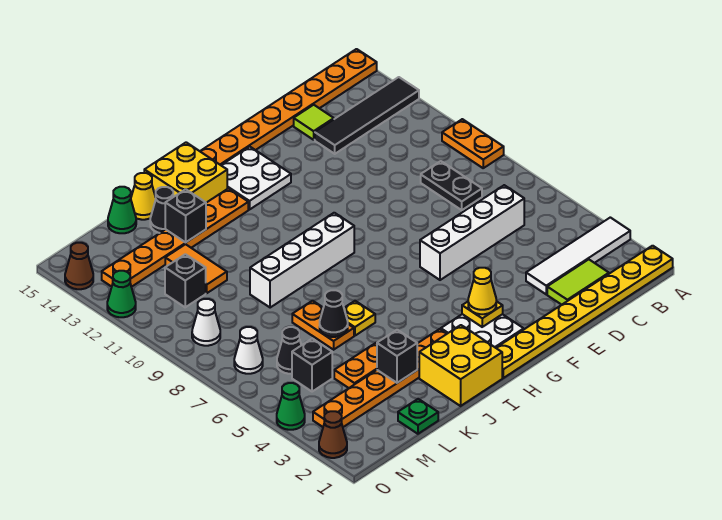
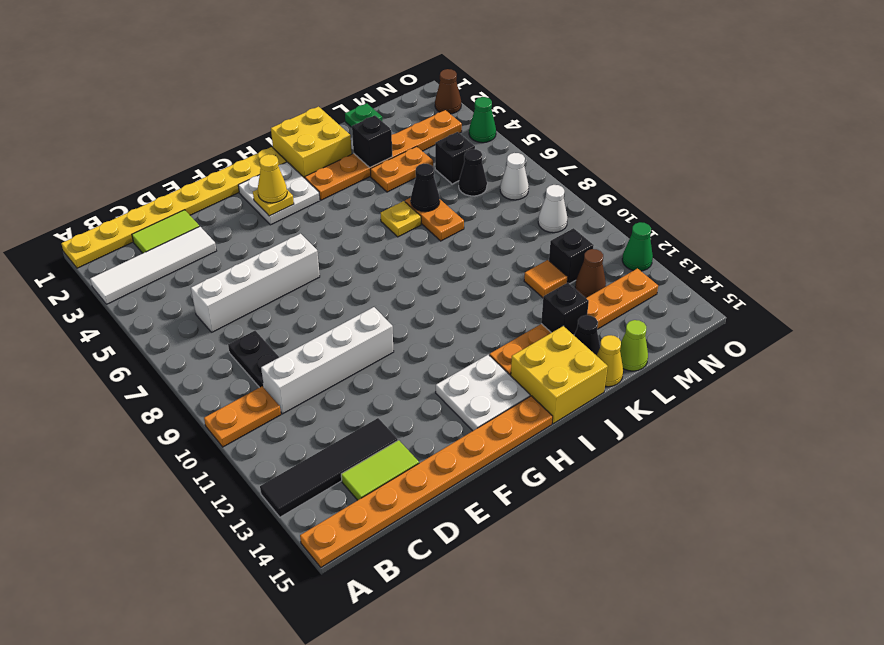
orange 1x2 plate [442,119,504,168] -> orange 1x2 plate turned to [204,386,281,447]
lime 1x1 tile [294,105,334,140] -> lime 1x2 tile [341,440,419,500]
white 1x4 brick [250,213,354,308] -> white 1x4 brick moved to [261,307,394,414]
orange 1x2 tile [165,244,227,293] -> orange 1x1 tile [524,260,567,298]
green 1x1 cone [108,187,136,233] -> lime 1x1 cone [620,320,648,371]
brown 1x1 cone [65,243,93,289] -> brown 1x1 cone moved to [575,249,606,298]

